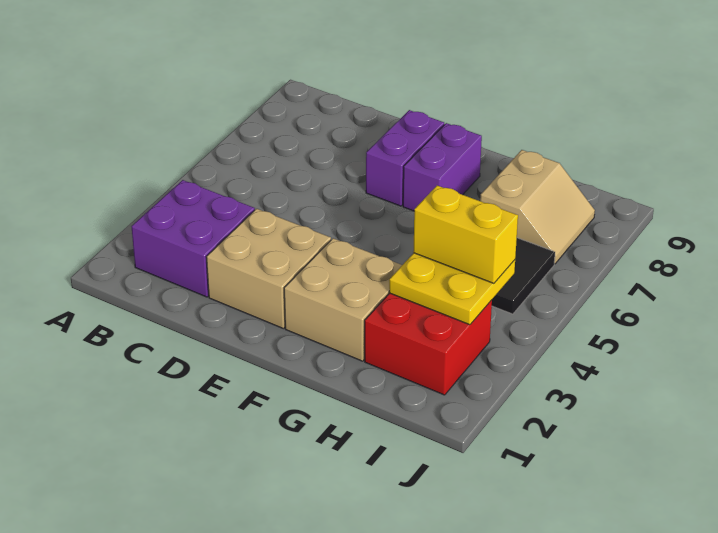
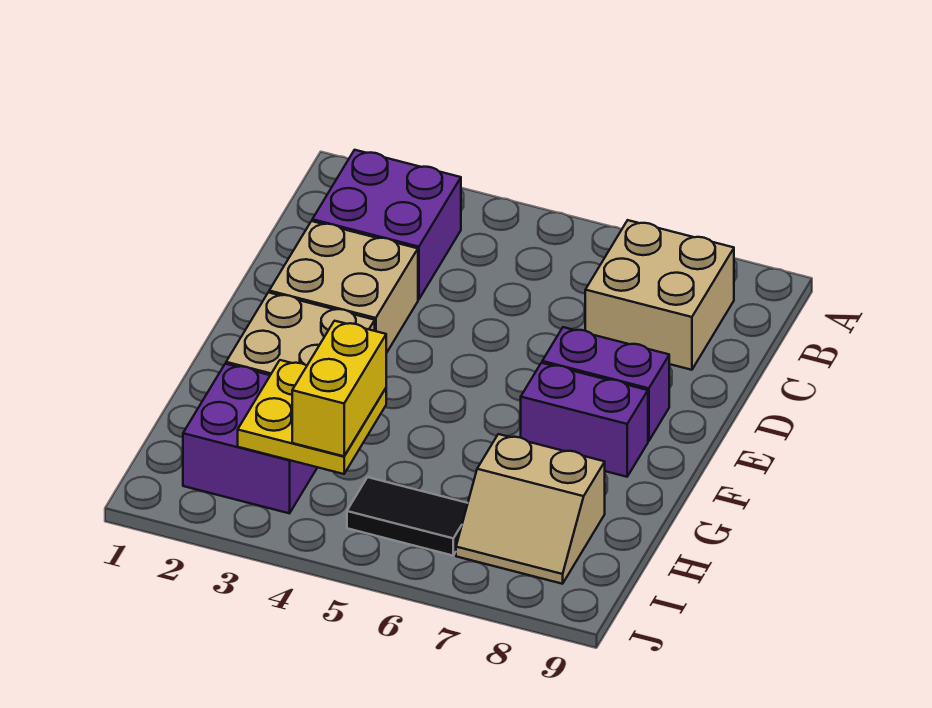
none -> tan 2x2 brick [585,220,734,370]
red 2x2 brick [365,293,492,395] -> purple 2x2 brick [183,364,317,513]

